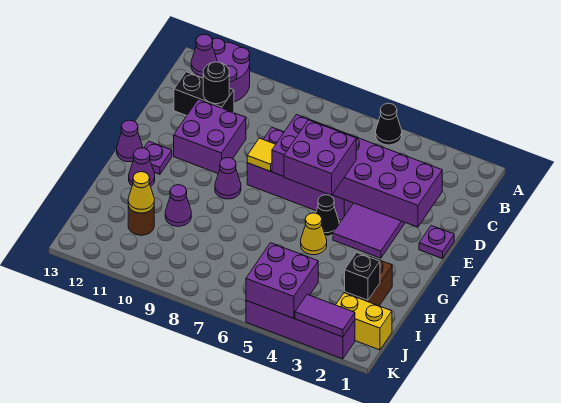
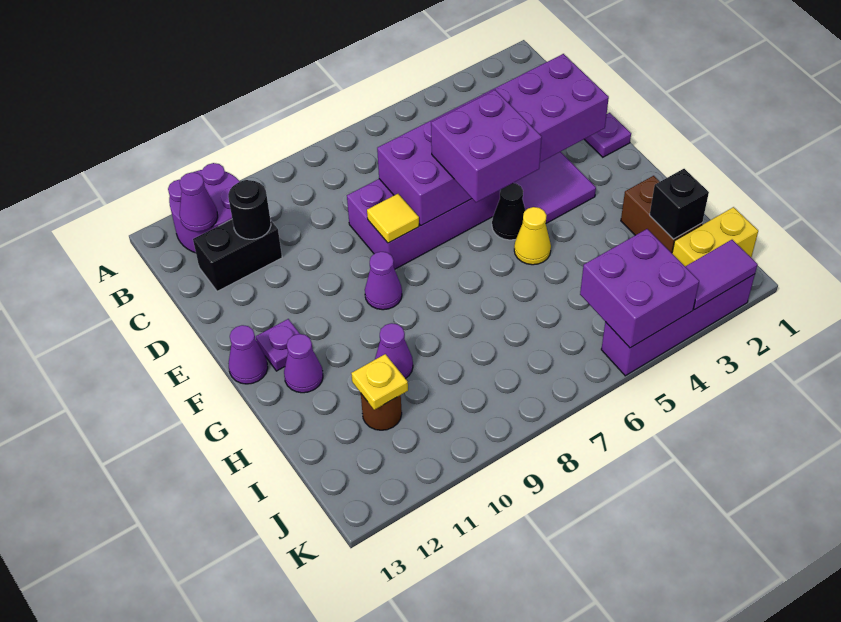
black 1x1 cone [376,103,402,145] -> none
purple 2x2 brick [174,99,246,173] -> none
yellow 1x1 cone [128,172,154,213] -> yellow 1x1 plate [351,354,408,410]

